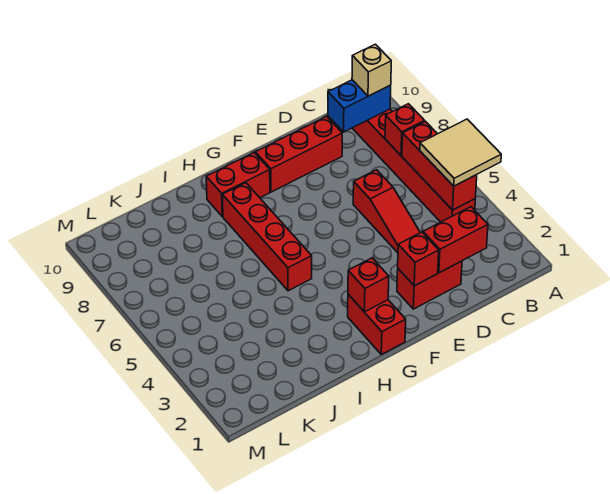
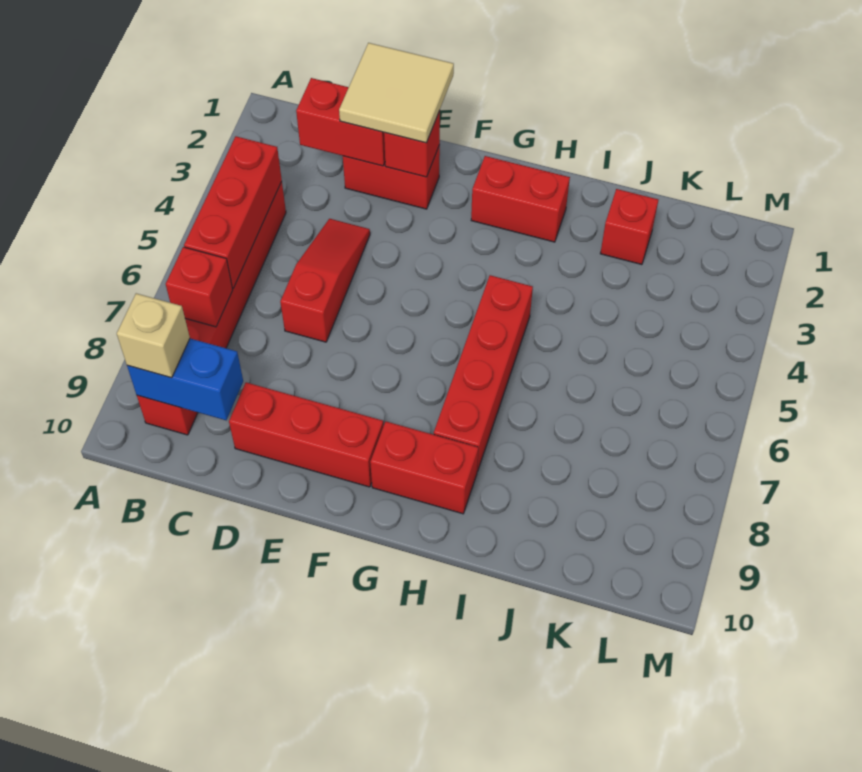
tan 2x2 tile [420,119,501,186] -> tan 2x2 tile moved to [339,43,454,143]
red 1x2 brick [348,294,406,355] -> red 1x2 brick turned to [471,156,570,242]
red 1x1 brick [348,258,389,312] -> red 1x1 brick moved to [600,189,658,265]

